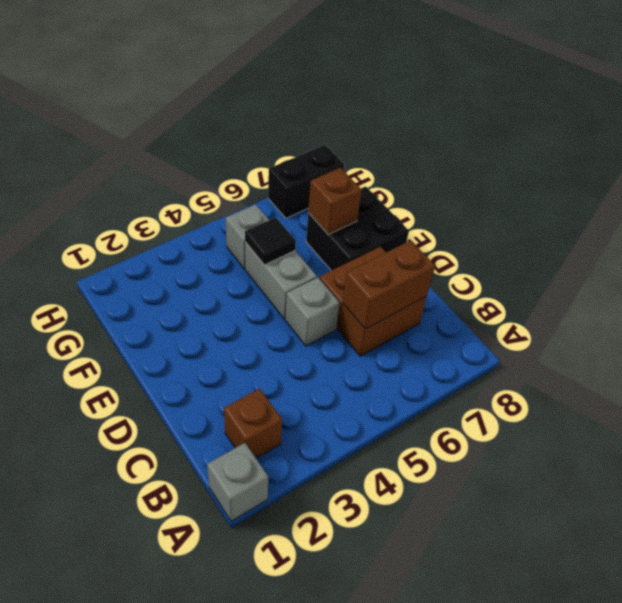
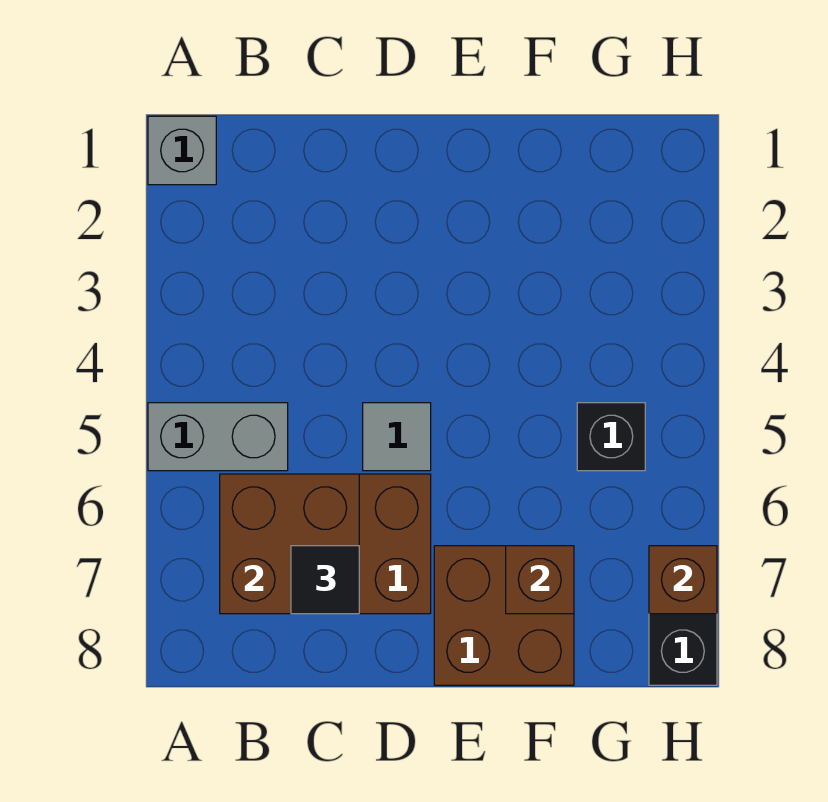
brown 1x1 brick [224,389,282,458] -> brown 1x1 brick moved to [649,546,717,614]
brown 1x2 brick [342,240,435,329] -> brown 2x2 brick [220,474,359,614]
grey 1x1 brick [285,278,340,346] -> grey 1x1 tile [363,403,431,471]
grey 1x2 brick [245,242,317,319] -> grey 1x2 brick moved to [148,403,288,471]
black 2x2 brick [306,187,409,271] -> brown 2x2 brick [434,546,574,685]
black 1x1 tile [245,217,296,265] -> black 1x1 tile moved to [291,546,359,614]
grey 1x1 brick [225,204,269,269] -> black 1x1 brick [577,403,645,471]

